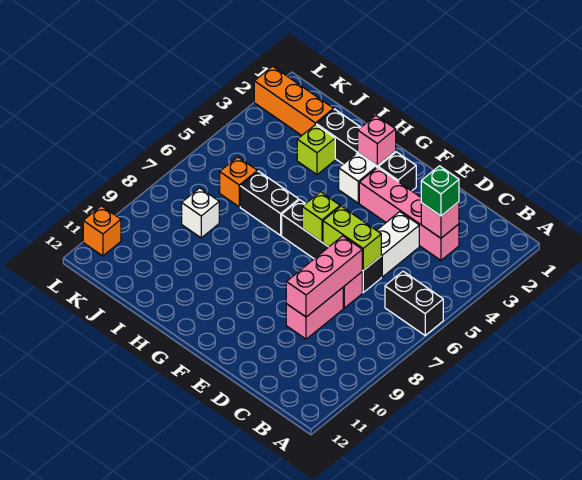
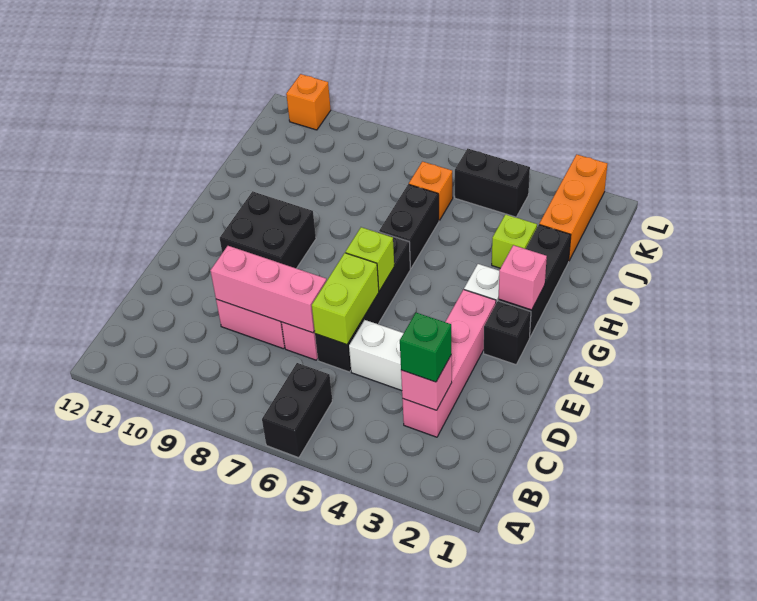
none -> black 2x2 brick [220,191,316,269]
white 1x1 brick [182,188,219,238] -> none
none -> black 1x2 brick [455,149,530,217]

